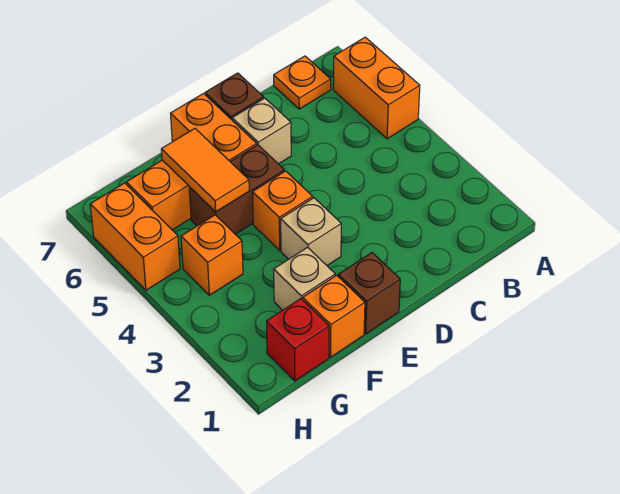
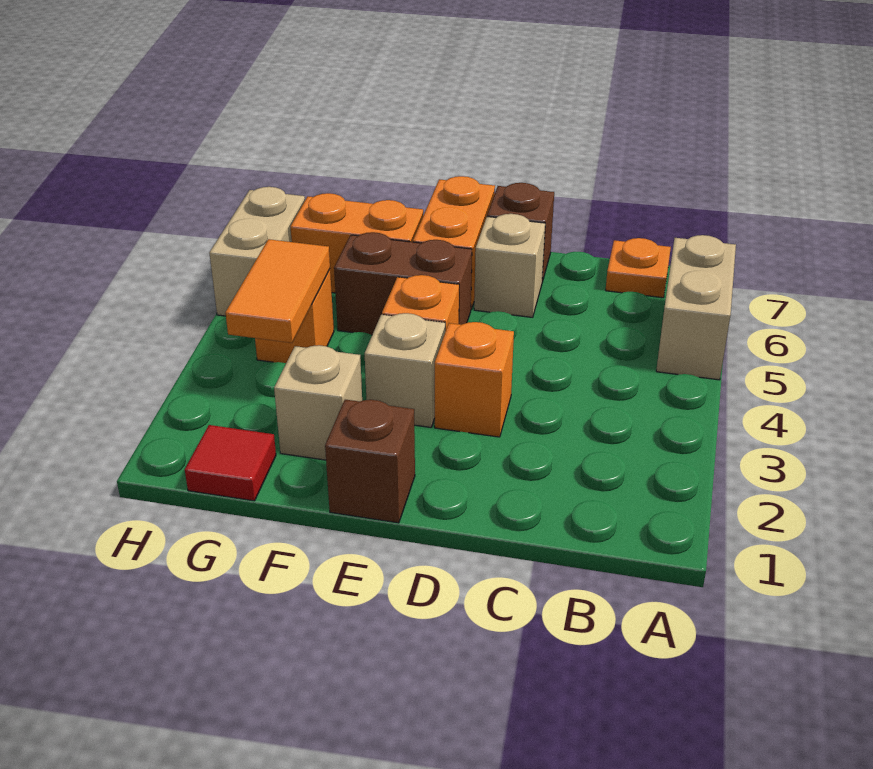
orange 1x2 brick [333,37,420,139] -> tan 1x2 brick [656,235,736,380]
orange 1x1 brick [303,275,365,357] -> orange 1x1 brick moved to [435,322,514,437]
orange 1x2 tile [161,129,249,212] -> orange 1x2 tile moved to [225,239,330,343]
red 1x1 brick [267,299,329,381] -> red 1x1 tile [185,425,276,501]
orange 1x2 brick [90,183,180,290] -> tan 1x2 brick [209,187,305,316]

